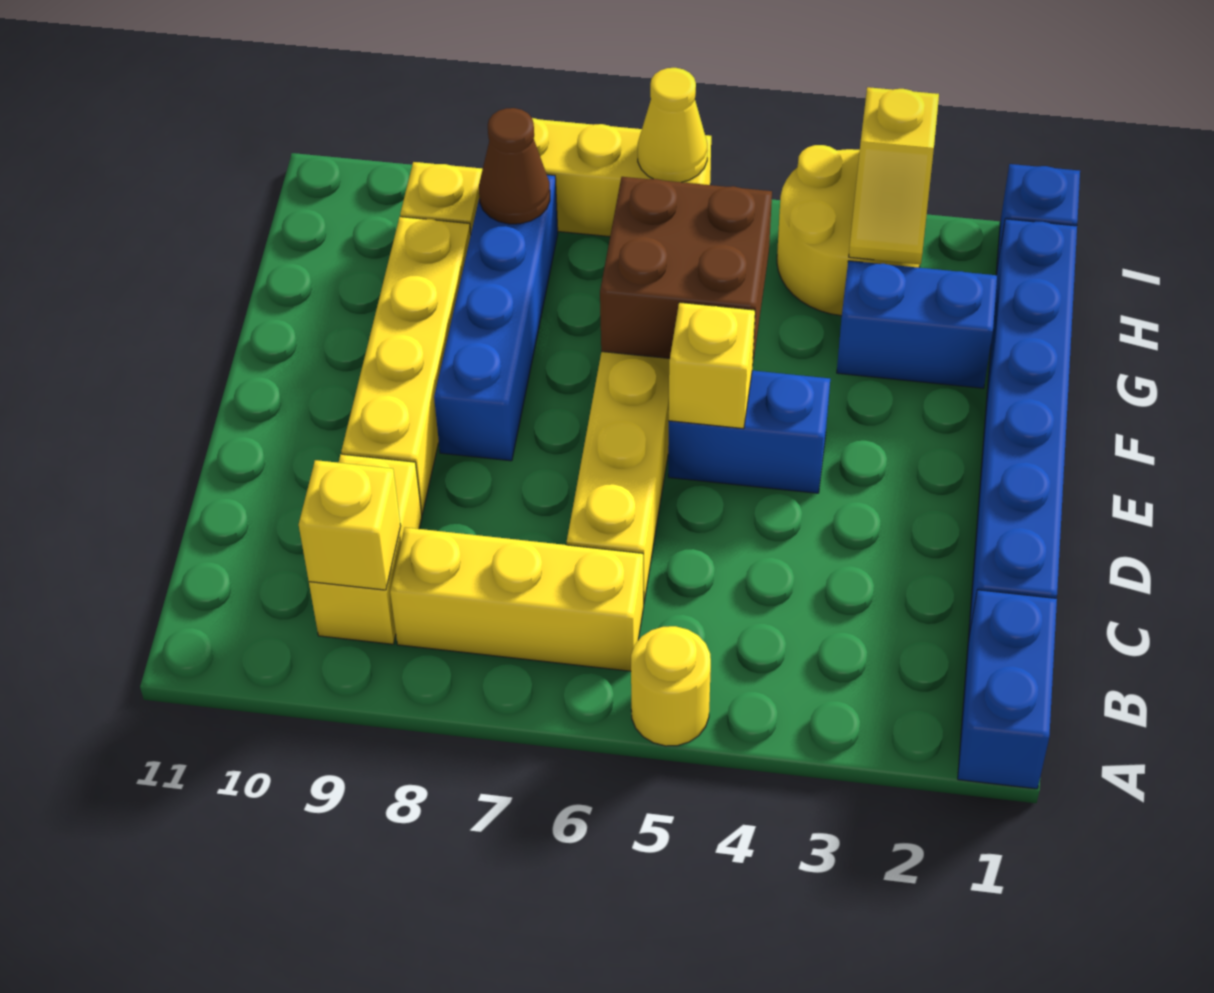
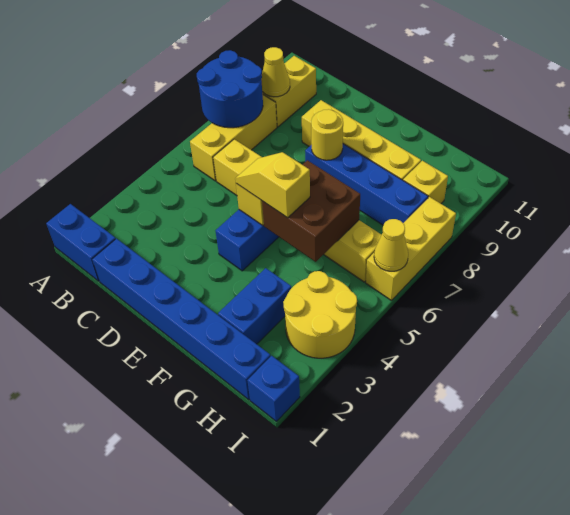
yellow 1x1 round brick [631,626,711,746] -> yellow 1x1 round brick moved to [311,109,343,160]
none -> blue 2x2 round brick [197,50,263,128]
yellow 1x2 brick [309,454,422,644] -> yellow 1x2 brick turned to [262,56,316,127]
yellow 1x1 brick [299,460,401,590] -> yellow 1x1 cone [261,47,290,97]
yellow 1x2 slope [849,87,939,264] -> yellow 1x2 slope moved to [235,152,310,218]
brown 1x1 cone [479,108,550,224] -> none

